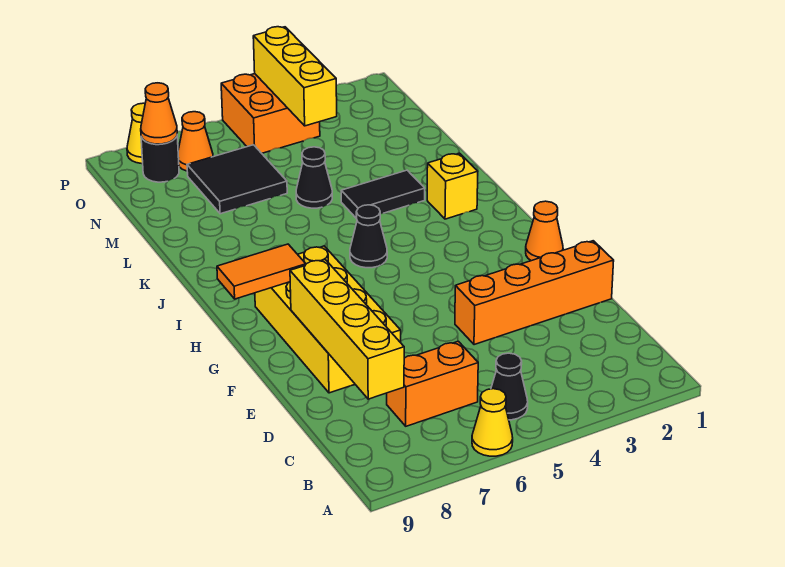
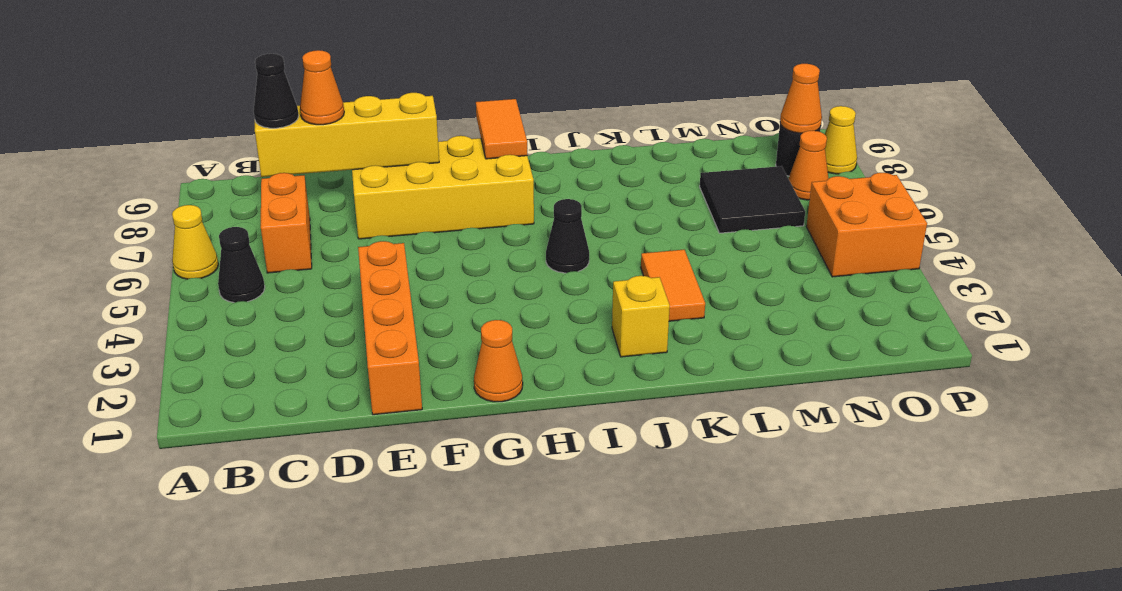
none -> orange 1x1 cone [300,50,344,125]
black 1x2 tile [341,170,425,219] -> orange 1x2 tile [641,250,705,321]
black 1x1 cone [296,147,332,208] -> black 1x1 cone moved to [254,54,299,128]
yellow 1x3 brick [253,27,337,126] -> none

